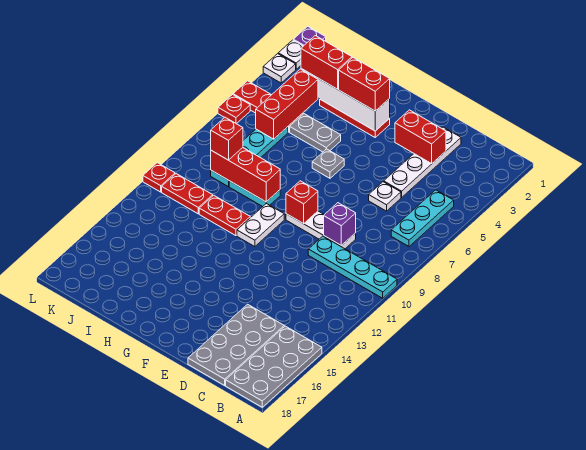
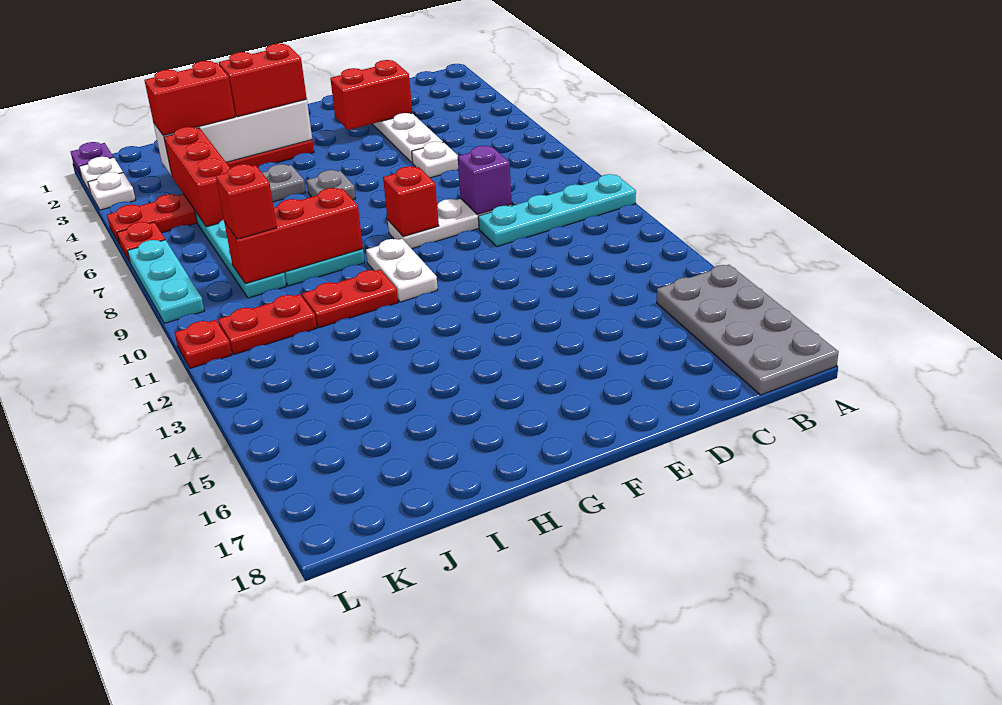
cyan 1x3 plate [391,190,454,246] -> cyan 1x3 plate moved to [127,240,204,323]
grey 2x4 plate [188,304,284,385] -> none

